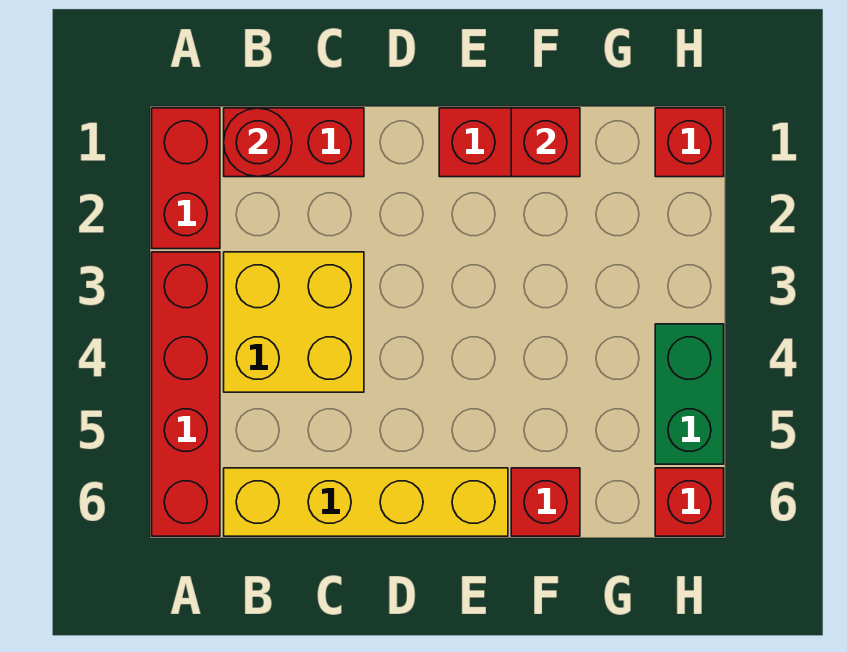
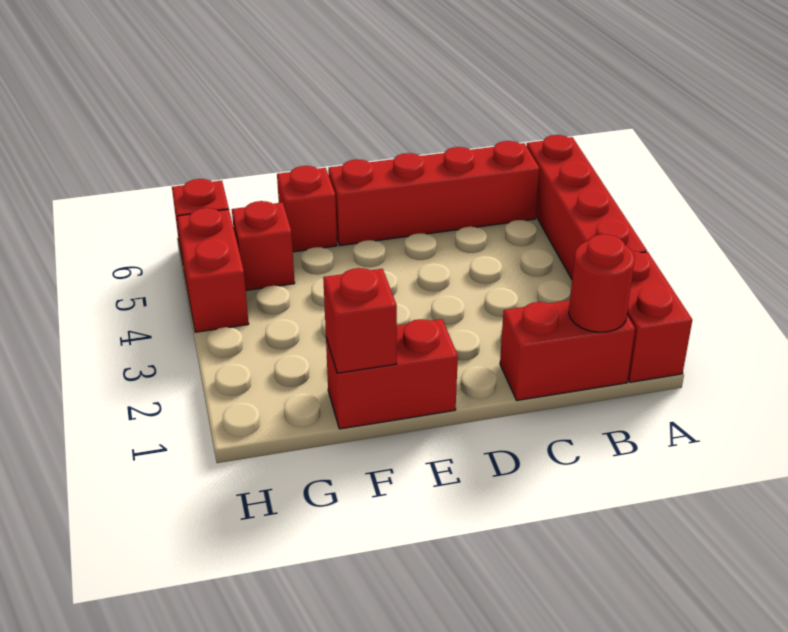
yellow 2x2 brick [224,252,364,392] -> none
yellow 1x4 brick [224,468,508,536] -> red 1x4 brick [328,141,540,246]
red 1x1 brick [655,108,724,177] -> red 1x1 brick moved to [232,201,295,290]
green 1x2 brick [655,324,724,464] -> red 1x2 brick [177,208,249,332]

